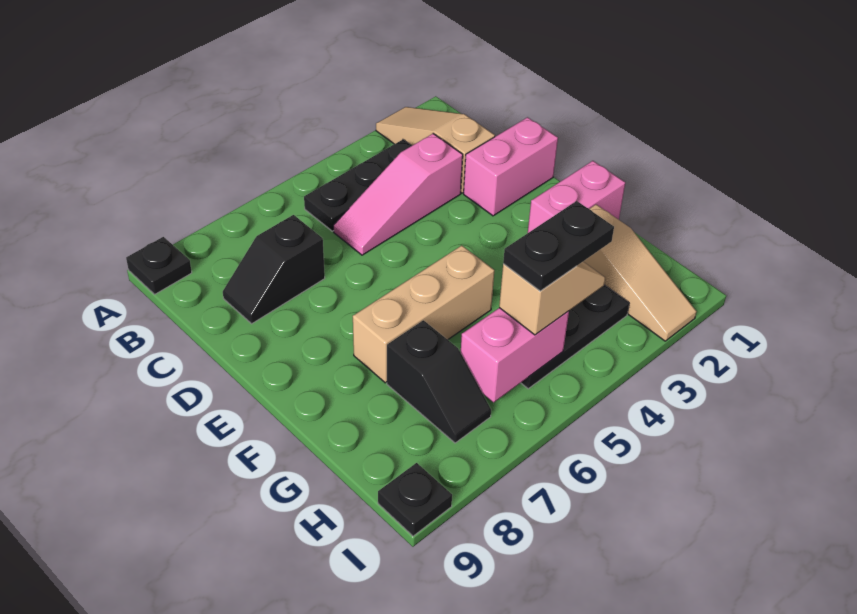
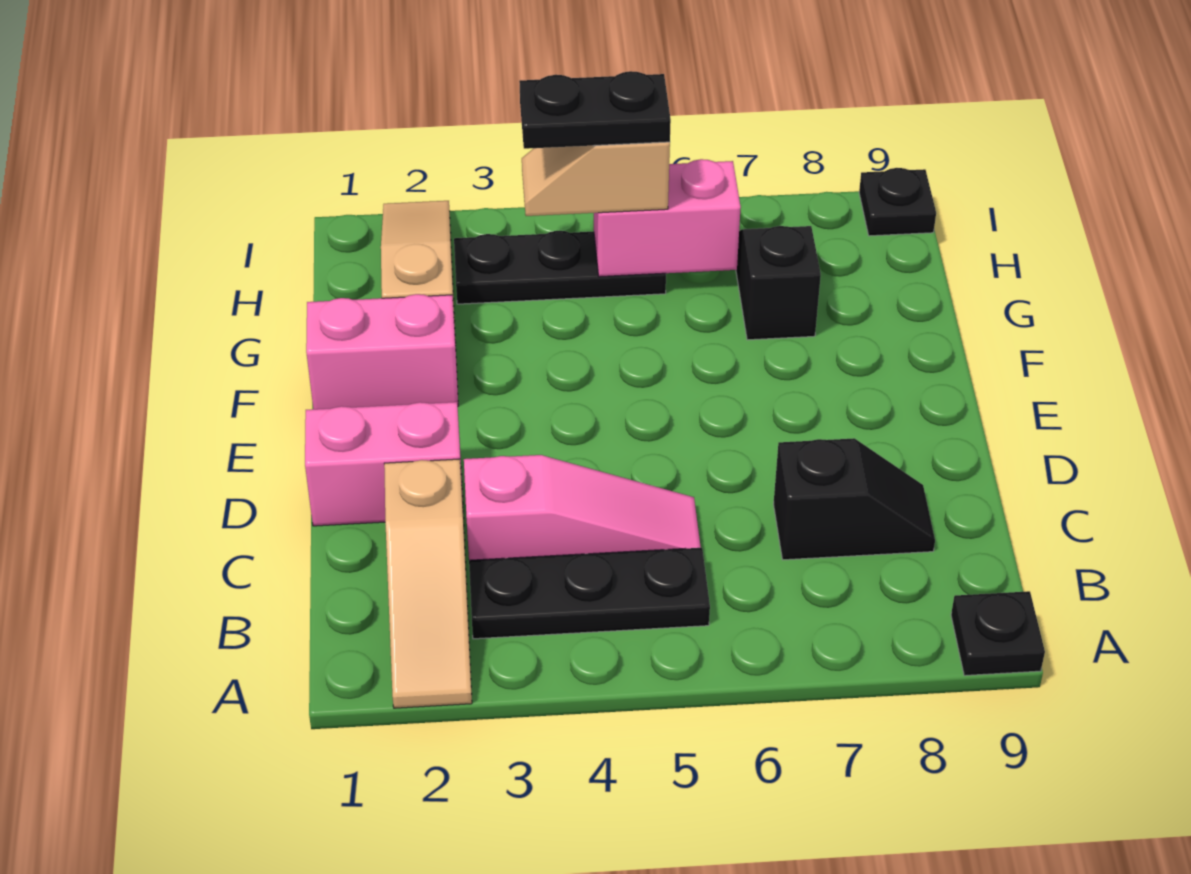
tan 1x3 brick [353,245,494,383] -> none

